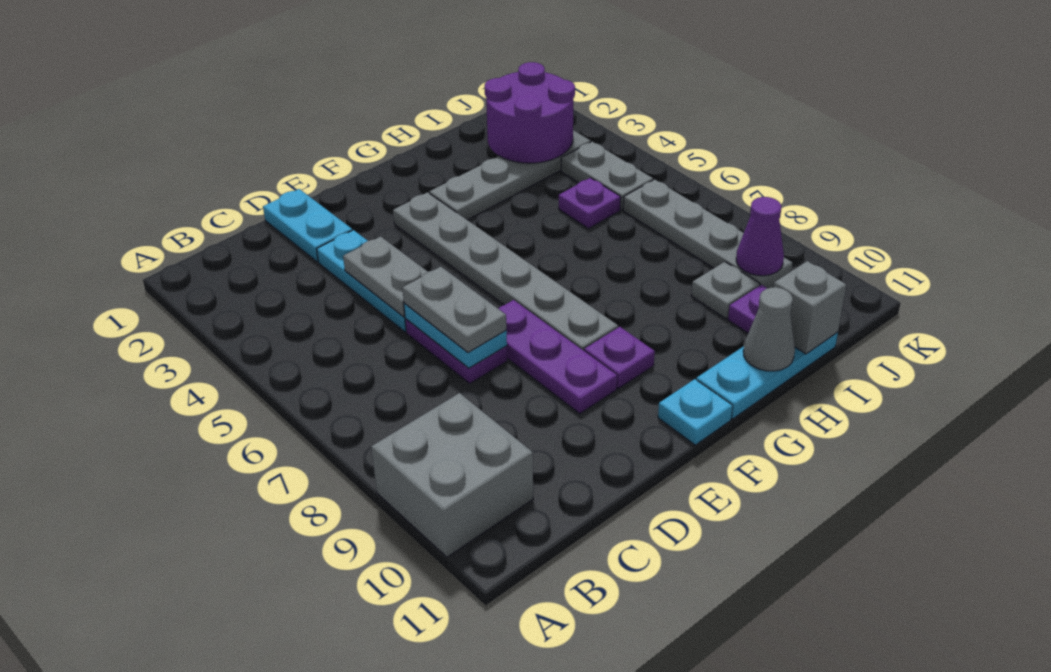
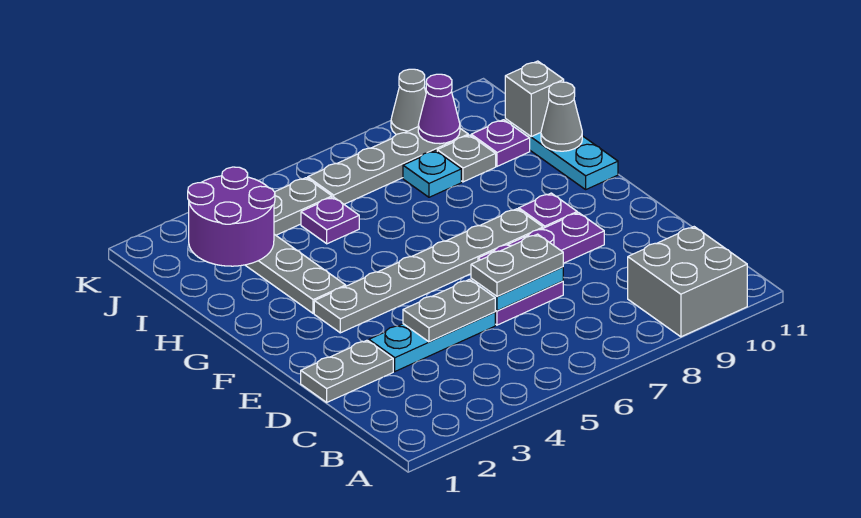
cyan 1x2 plate [263,189,352,262] -> grey 1x2 plate [301,340,393,402]
cyan 1x1 plate [658,379,733,445] -> cyan 1x1 plate moved to [403,151,461,197]
none -> grey 1x1 cone [391,69,426,135]

